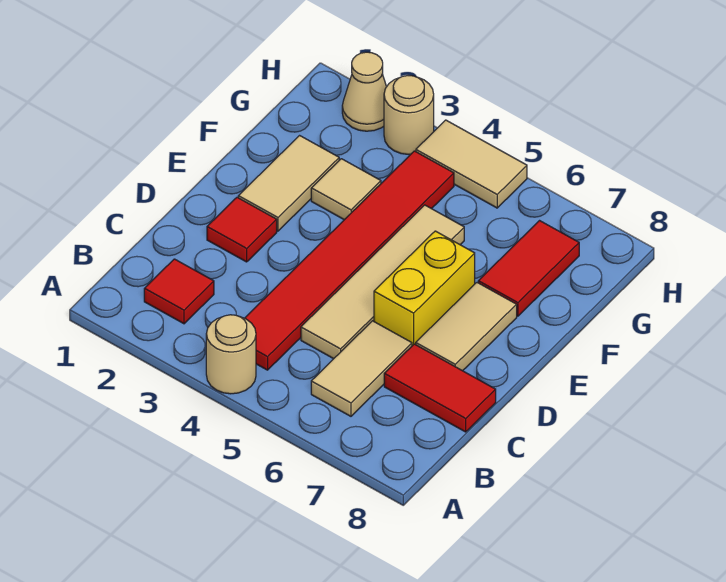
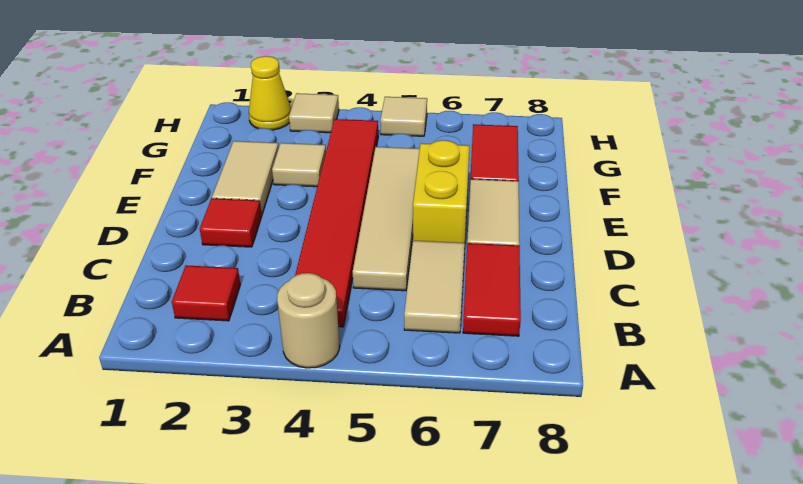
red 1x2 tile [384,344,496,432] -> red 1x2 tile turned to [463,243,521,336]
tan 1x1 cone [342,52,386,131] -> yellow 1x1 cone [249,56,291,130]
tan 1x1 round brick [384,76,434,154] -> tan 1x1 tile [289,93,339,133]
tan 1x2 tile [416,120,527,208] -> tan 1x1 tile [380,97,427,136]

